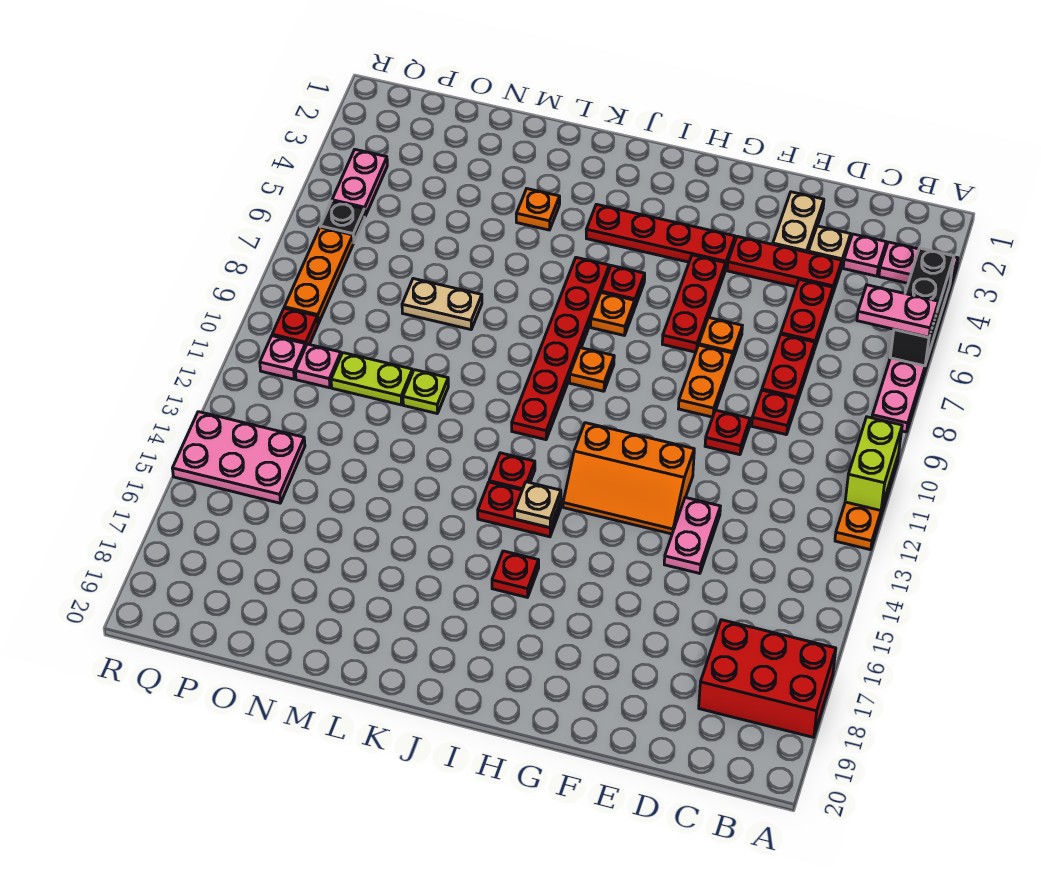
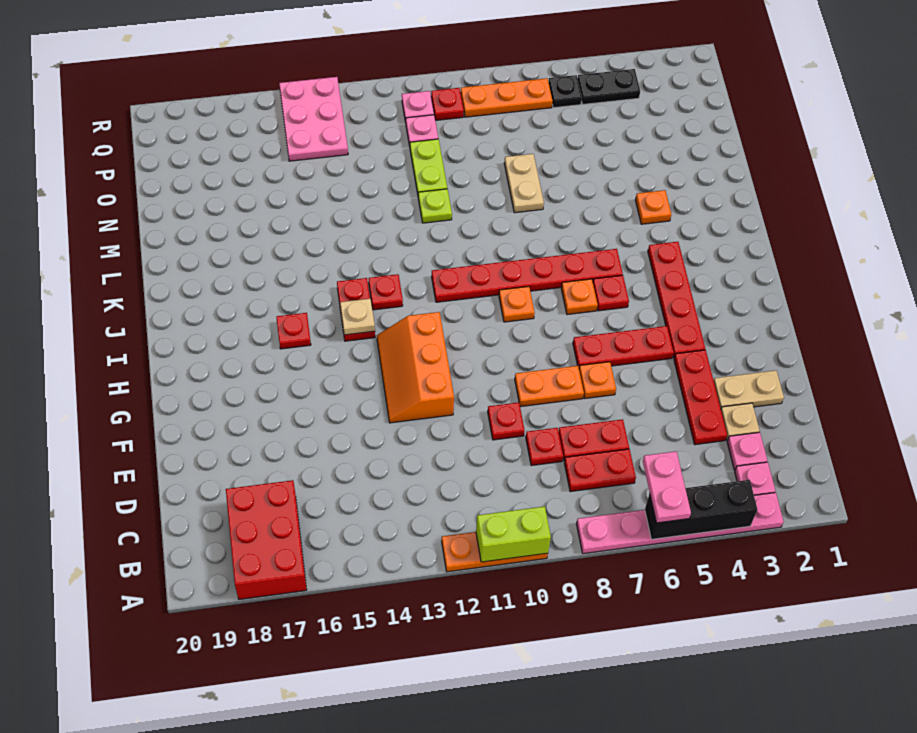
red 1x2 plate [781,280,833,350] -> red 1x2 plate moved to [564,449,636,492]
pink 1x2 plate [664,497,720,573] -> none
pink 1x2 plate [332,150,387,216] -> black 1x2 plate [578,69,640,104]

